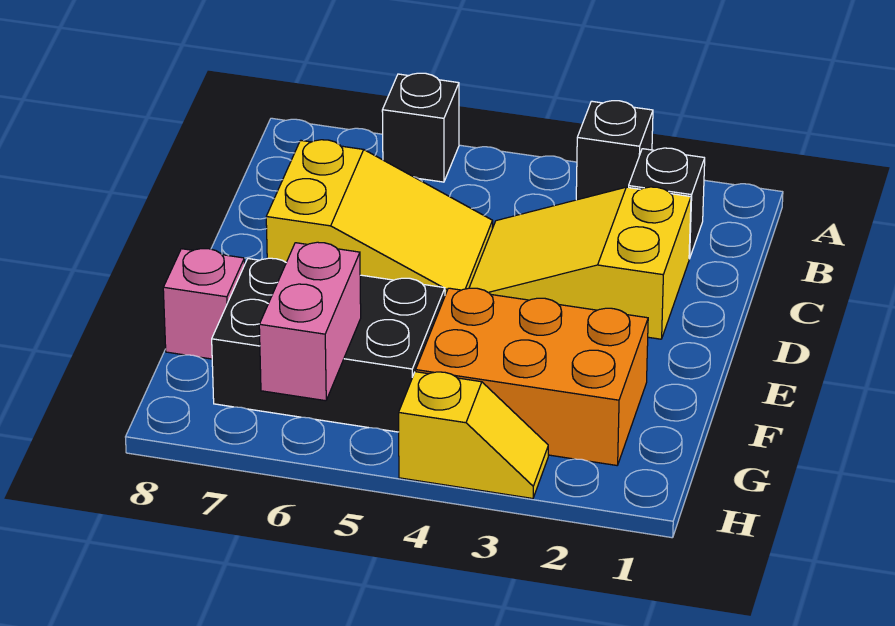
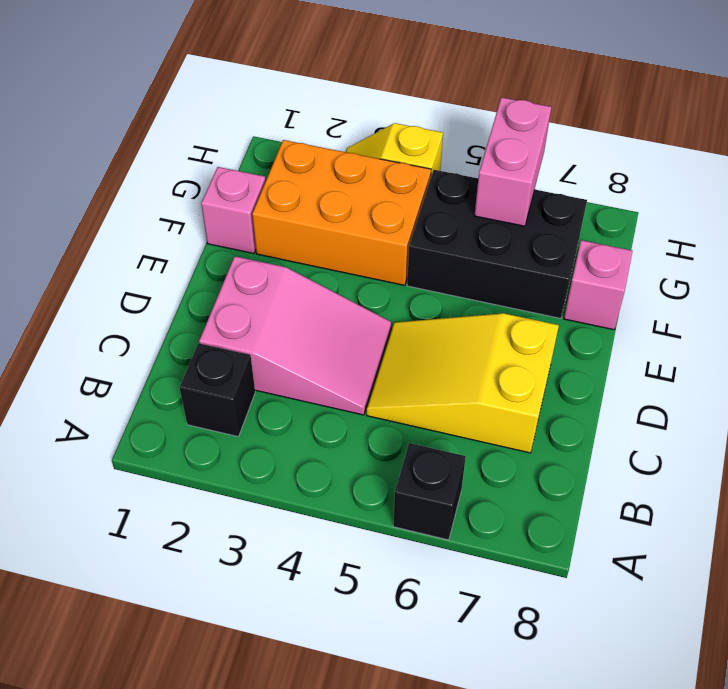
black 1x1 brick [576,101,653,200] -> none
yellow 2x3 slope [469,187,691,339] -> pink 2x3 slope [199,256,391,415]
none -> pink 1x1 brick [201,167,266,254]

